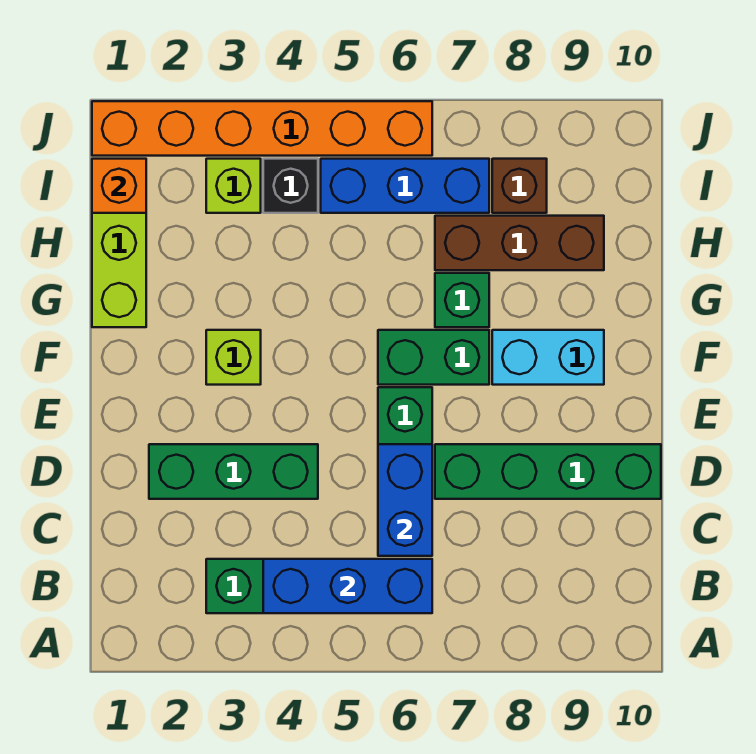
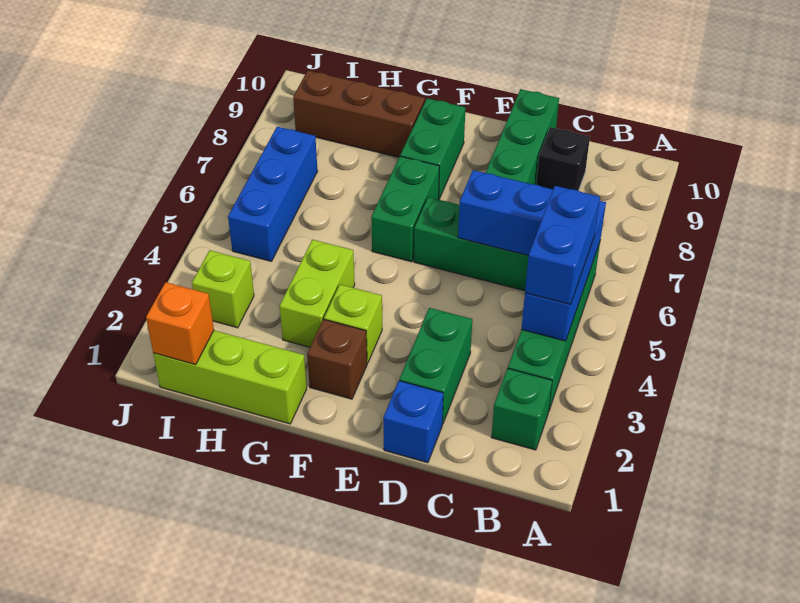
none -> blue 1x2 brick [525,186,600,304]
none -> blue 1x1 brick [383,381,443,463]
green 1x3 brick [149,444,318,499] -> green 1x2 brick [399,308,472,424]
cyan 1x2 brick [492,330,604,385] -> green 1x2 brick [400,98,465,199]
none -> lime 1x2 brick [280,240,355,347]
green 1x1 brick [435,273,489,327] -> green 1x1 brick moved to [491,368,552,450]
brown 1x3 brick [435,216,604,270] -> brown 1x3 brick turned to [293,71,425,157]
black 1x1 brick [263,159,318,213] -> black 1x1 brick moved to [536,127,590,191]
brown 1x1 brick [492,159,547,213] -> brown 1x1 brick moved to [307,319,367,399]
orange 1x6 brick [92,101,432,156] -> none

